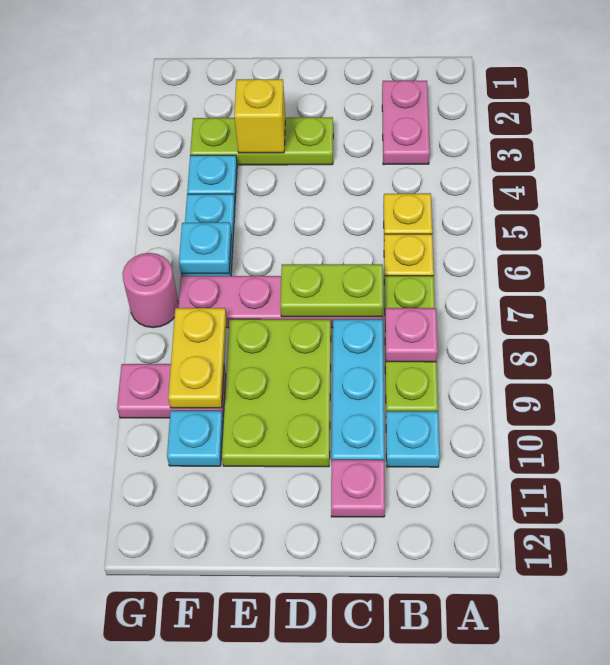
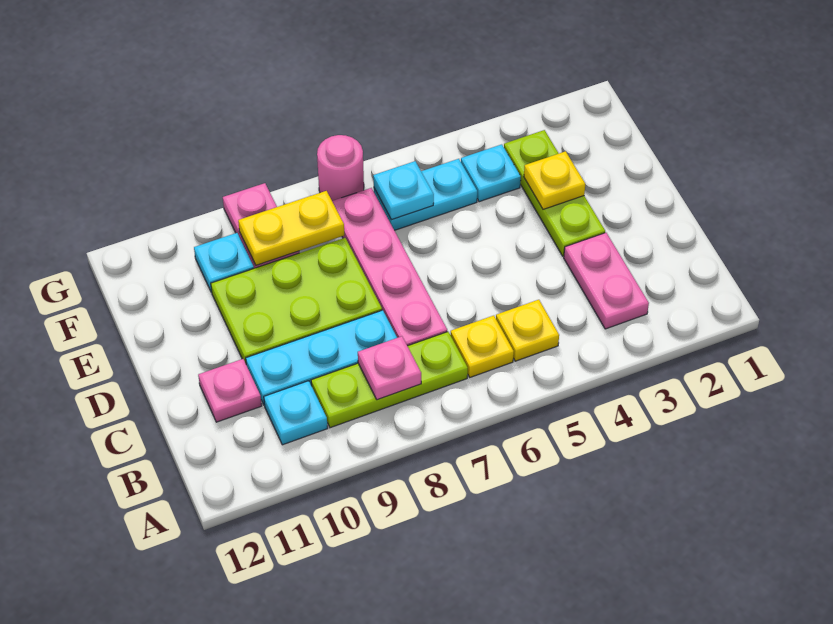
pink 1x2 plate [382,80,430,165] -> pink 1x2 plate turned to [564,233,649,329]
lime 1x2 plate [280,264,383,317] -> none
yellow 1x1 brick [234,79,285,153] -> yellow 1x1 plate [524,151,585,209]

